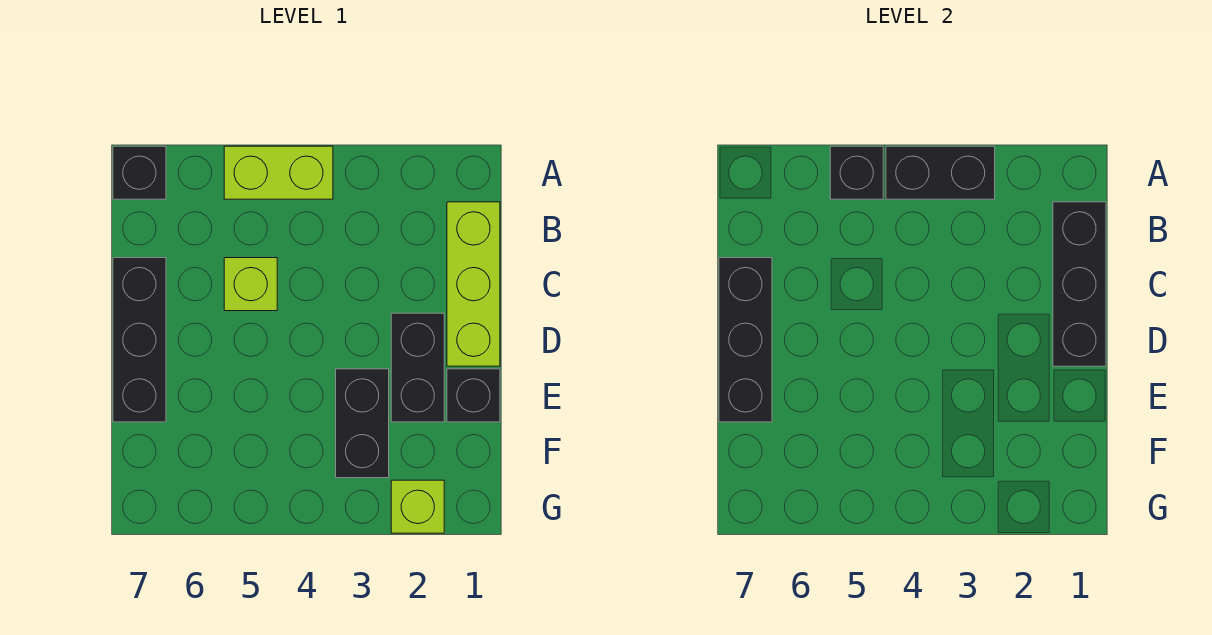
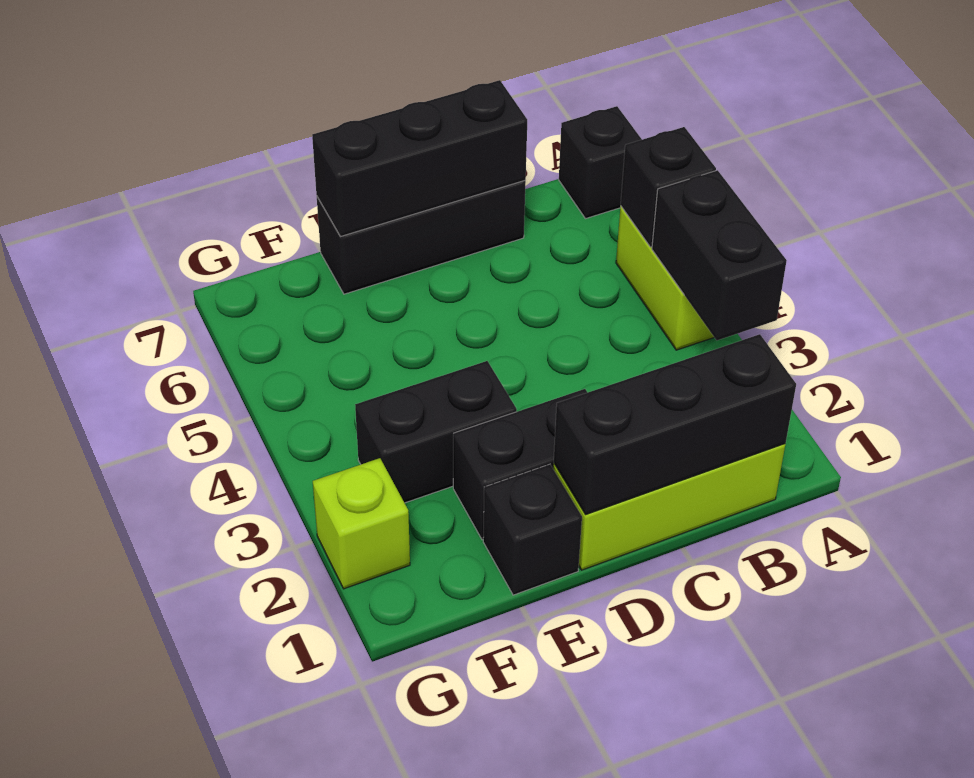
lime 1x1 brick [224,258,277,311] -> none

